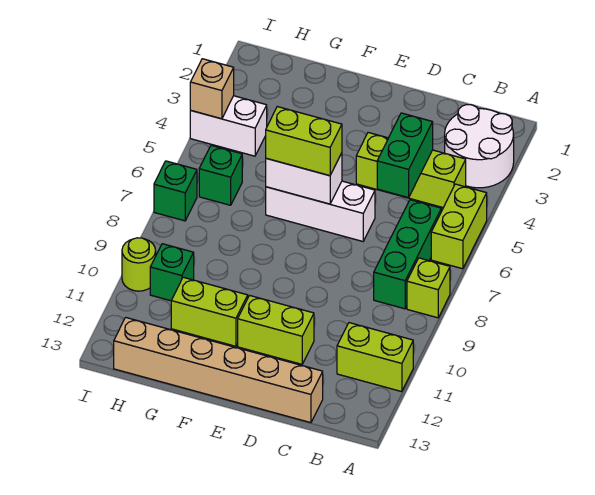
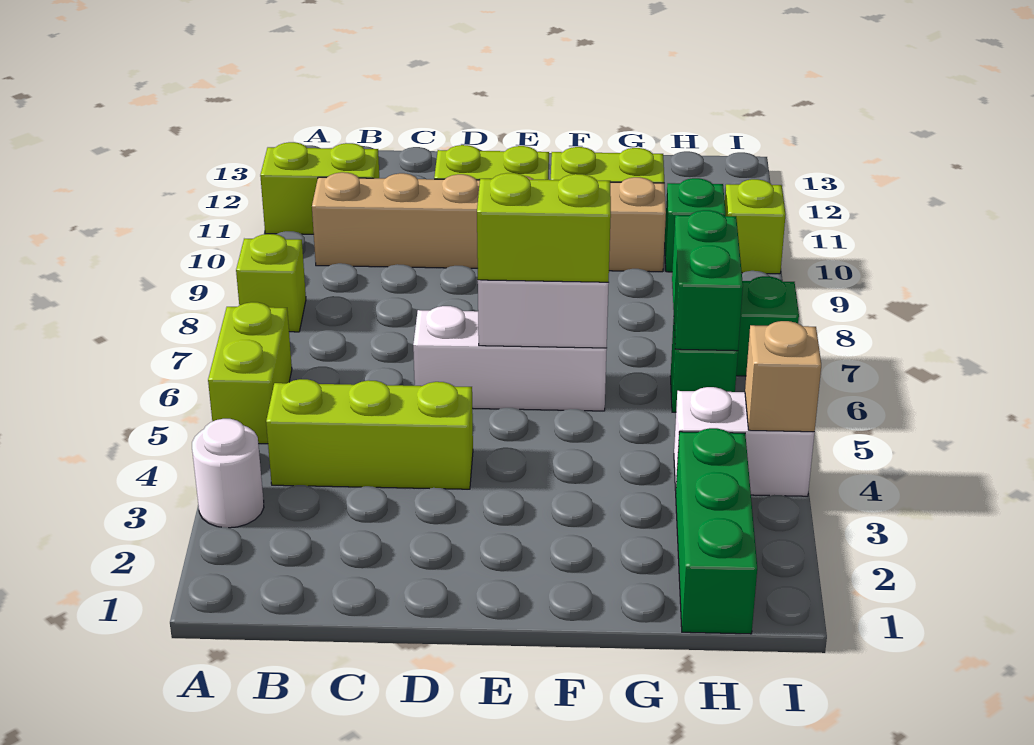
white 2x2 round brick [445,105,514,188] -> white 1x1 round brick [192,419,264,528]
green 1x3 brick [374,200,441,309] -> green 1x3 brick moved to [676,428,757,634]
green 1x2 brick [377,113,433,198] -> green 1x2 brick moved to [672,210,743,351]
tan 1x6 brick [114,317,323,423] -> tan 1x6 brick moved to [312,172,666,272]
lime 1x1 round brick [122,238,156,291] -> lime 1x1 brick [725,179,786,274]

